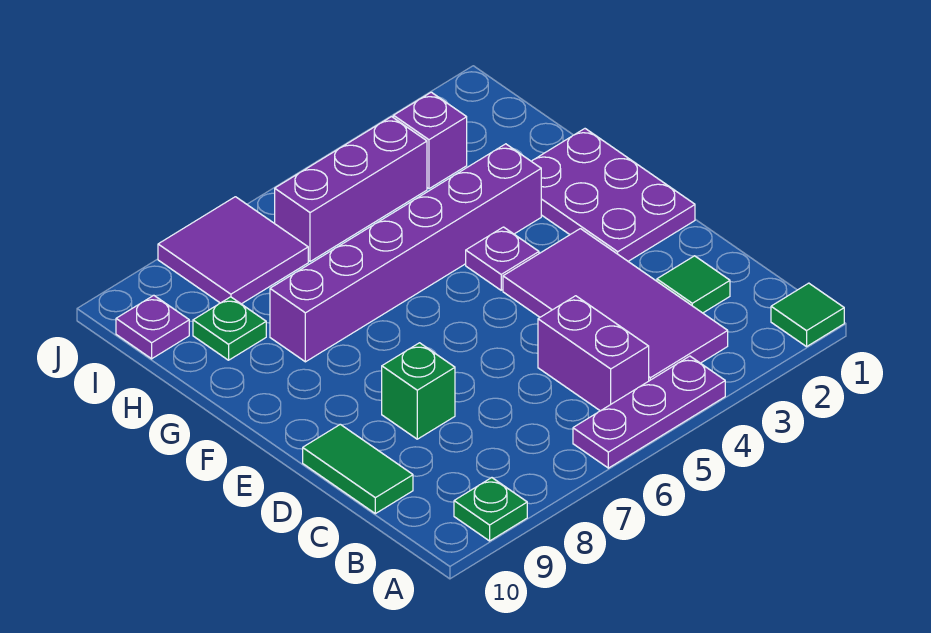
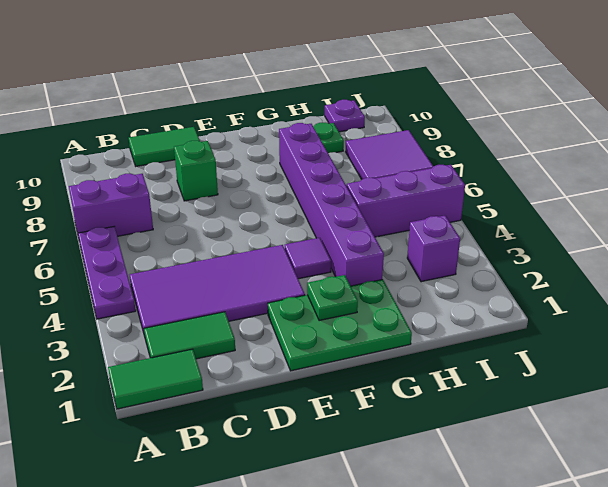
green 1x1 tile [771,283,844,347] -> green 1x2 tile [108,349,203,409]
green 1x1 plate [454,478,527,541] -> green 1x1 plate moved to [307,275,358,321]
purple 1x2 brick [538,296,649,411] -> purple 1x2 brick moved to [69,174,153,237]
green 1x1 tile [657,256,730,313] -> green 1x2 tile [144,312,235,359]
purple 2x3 plate [532,129,695,261] -> green 2x3 plate [268,279,412,371]
purple 1x1 plate [466,227,539,290] -> purple 1x1 tile [285,238,331,279]
purple 1x3 brick [275,117,427,262] -> purple 1x3 brick turned to [347,165,465,237]

